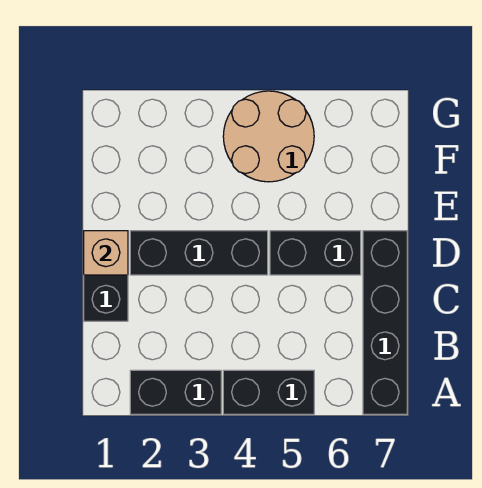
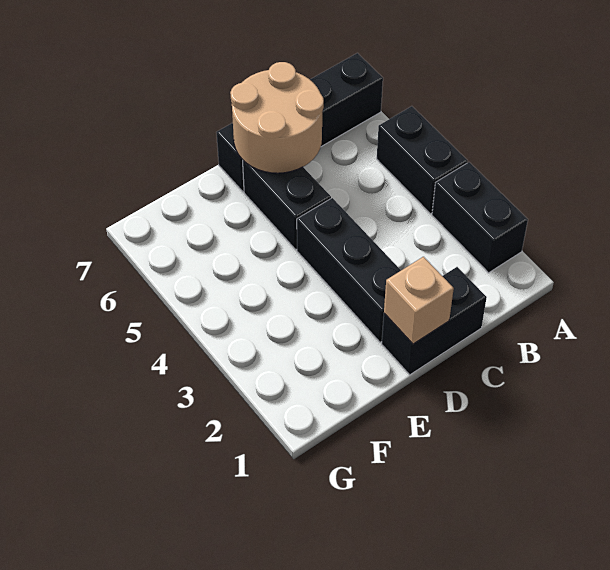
tan 2x2 round brick [223,91,314,182] -> tan 2x2 round brick moved to [230,62,324,173]

